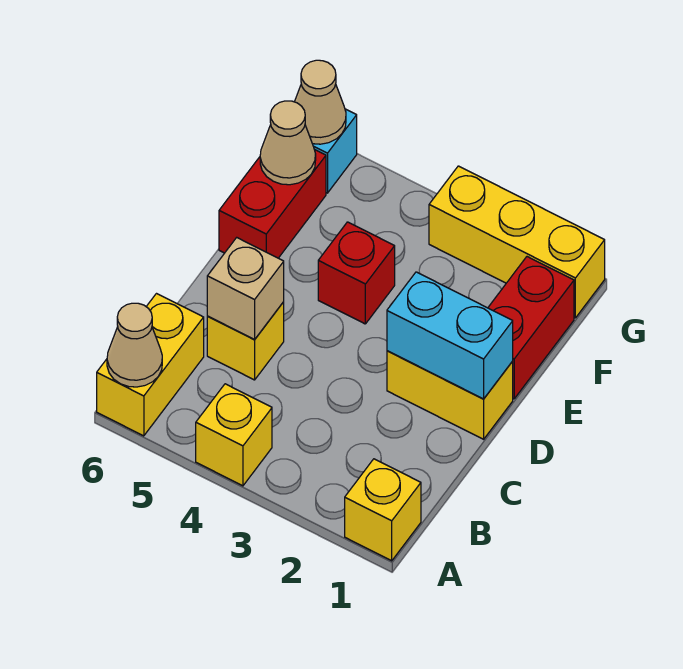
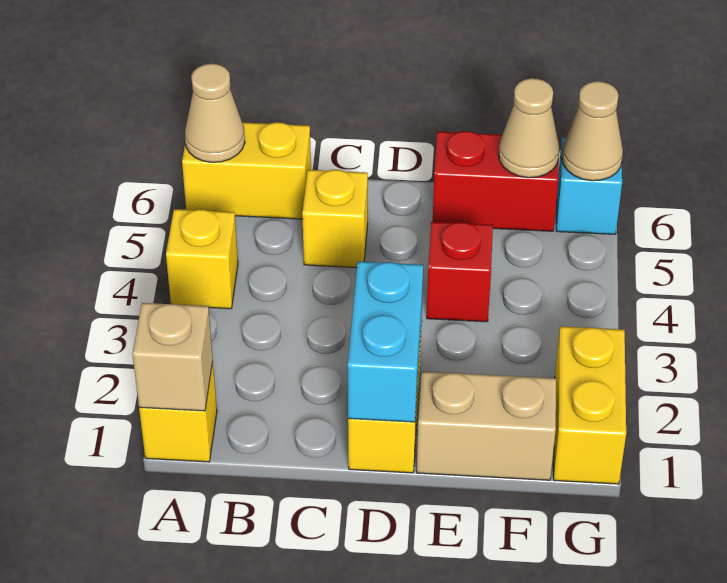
tan 1x1 brick [207,238,284,339] -> tan 1x1 brick moved to [133,303,213,411]
red 1x2 brick [488,257,574,399] -> tan 1x2 brick [417,371,556,480]
yellow 1x3 brick [429,166,605,318] -> yellow 1x2 brick [554,326,626,484]

